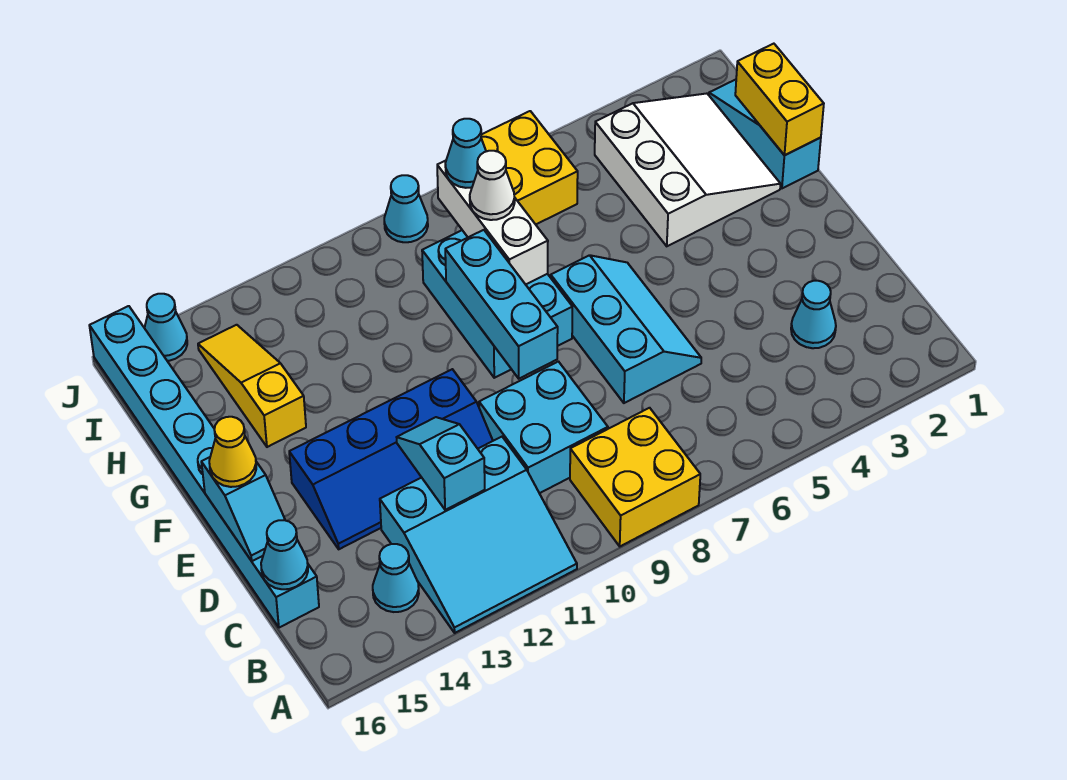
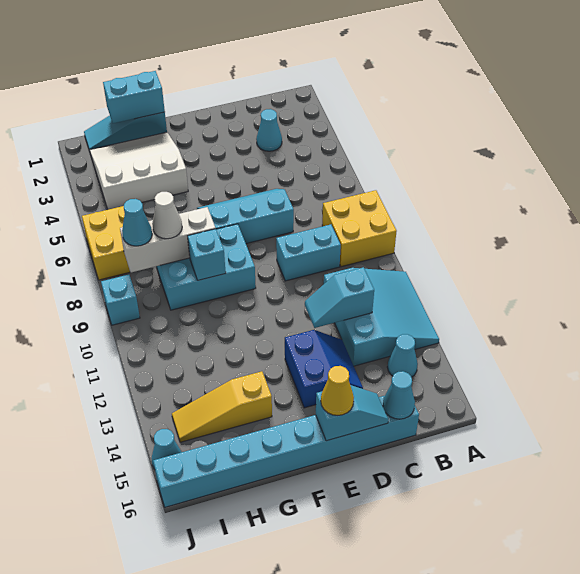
cyan 2x2 brick [479,361,608,493] -> cyan 1x2 brick [276,224,341,281]
blue 2x4 slope [289,369,493,549] -> blue 2x2 slope [285,330,363,408]
cyan 1x3 brick [445,230,558,379] -> cyan 1x1 brick [188,229,226,280]
yellow 1x2 brick [735,44,824,155] -> cyan 1x2 brick [103,71,165,123]
cyan 1x1 cone [384,175,428,242] -> cyan 1x1 brick [101,275,140,325]

